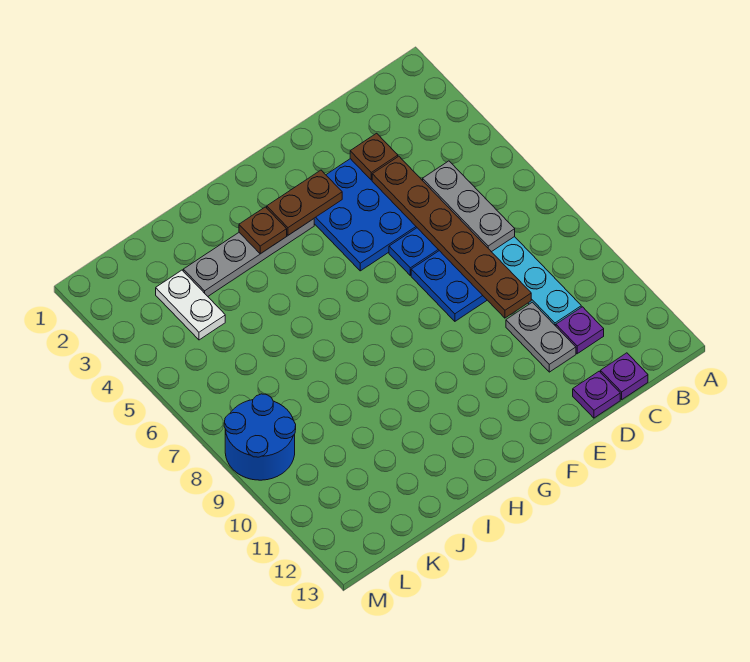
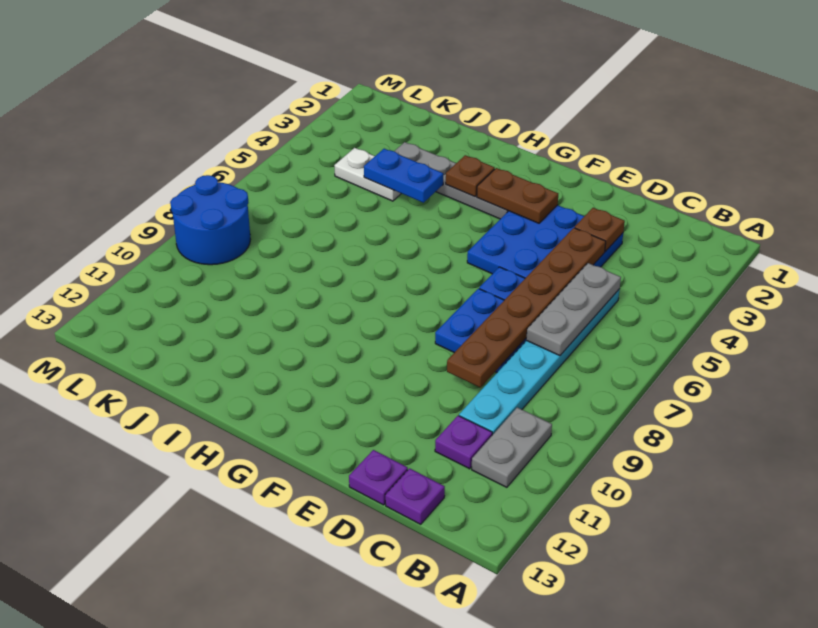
grey 1x2 plate [506,302,576,372] -> grey 1x2 plate moved to [472,407,552,487]
none -> blue 1x2 plate [364,149,443,203]
white 1x2 plate [156,270,225,340] -> white 1x2 plate turned to [334,148,401,201]

